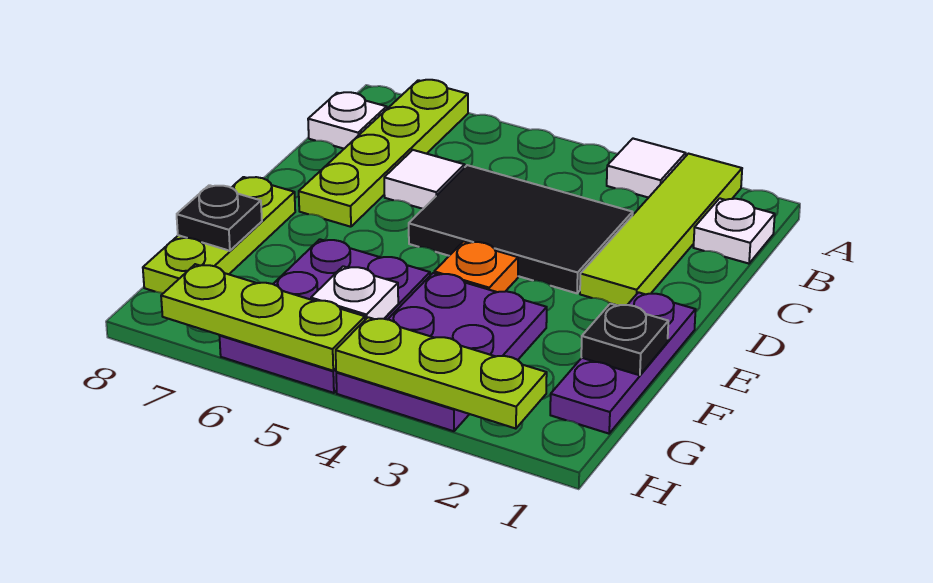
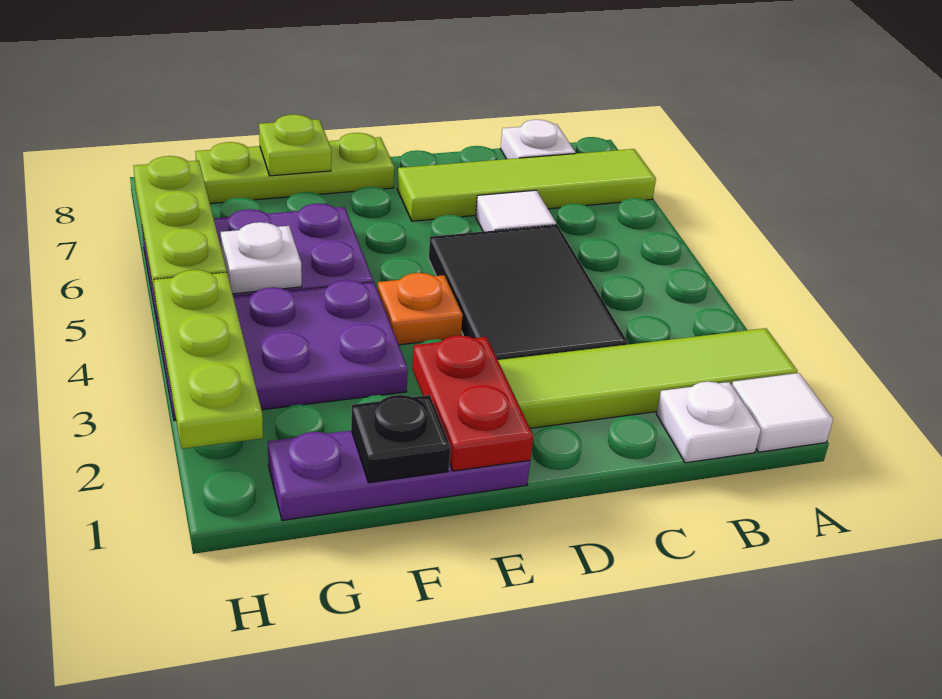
white 1x1 tile [607,139,686,198] -> white 1x1 tile moved to [732,373,833,452]
lime 1x4 plate [299,80,468,227] -> lime 1x4 tile [397,149,656,221]
none -> red 1x2 plate [412,335,533,471]
black 1x1 plate [177,185,262,251] -> lime 1x1 plate [259,114,331,176]

